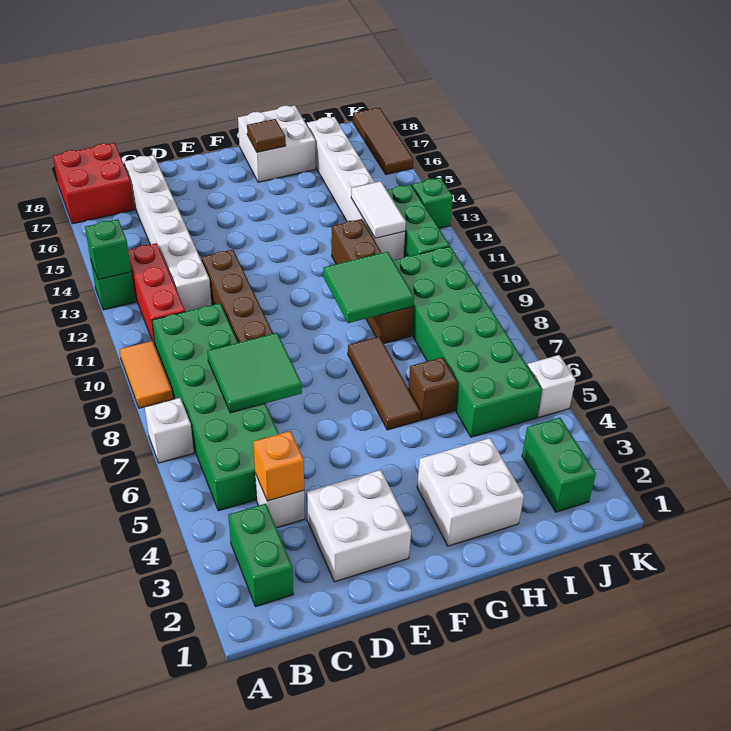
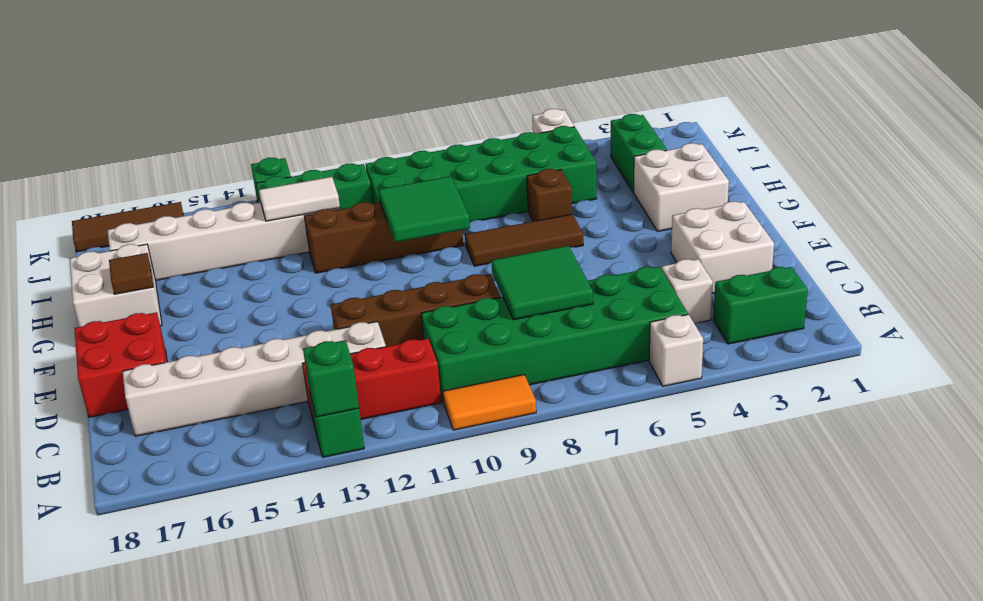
white 1x1 brick [145,398,194,463] -> white 1x1 brick moved to [649,314,703,386]
red 2x2 brick [53,143,134,224] -> red 2x2 brick moved to [75,312,167,417]
orange 1x1 brick [253,431,304,501] -> none
green 1x2 brick [522,418,596,512] -> green 1x2 brick turned to [611,114,667,192]

